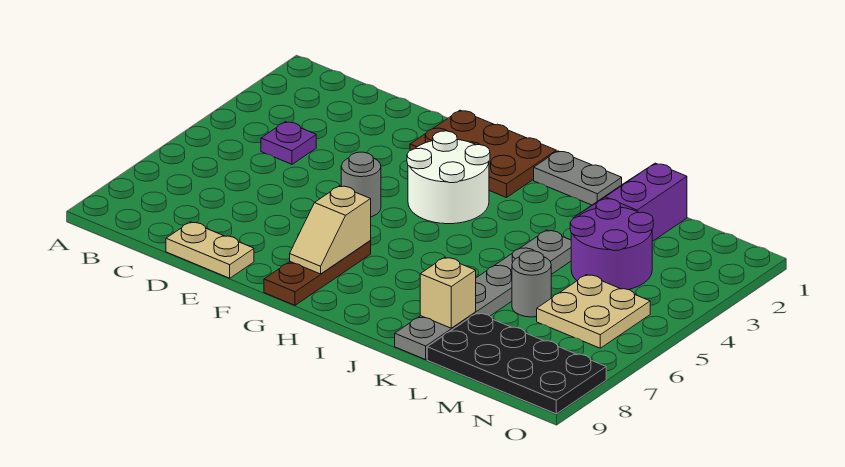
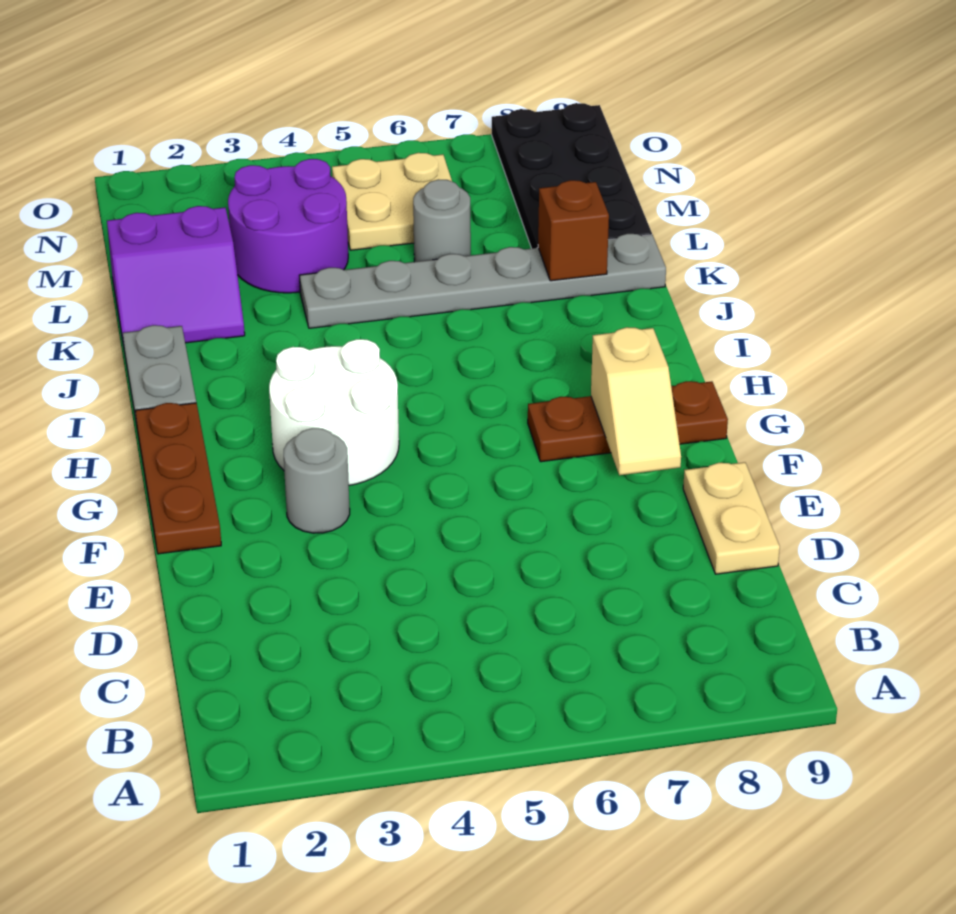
purple 1x1 plate [261,122,316,164] -> none
brown 2x3 plate [410,110,556,198] -> brown 1x3 plate [135,403,221,554]
grey 1x1 round brick [341,152,381,217] -> grey 1x1 round brick moved to [284,428,350,533]
tan 1x2 slope [290,186,371,274] -> tan 1x2 slope turned to [591,327,681,475]
tan 1x1 brick [420,257,476,328] -> brown 1x1 brick [538,180,609,281]

